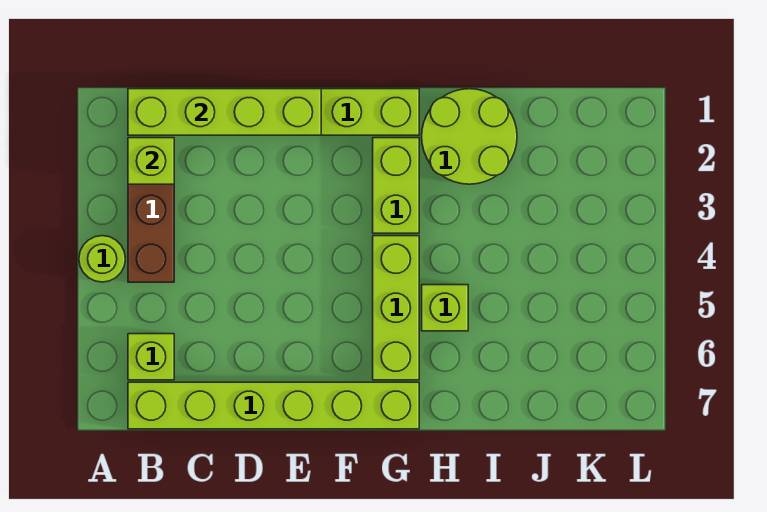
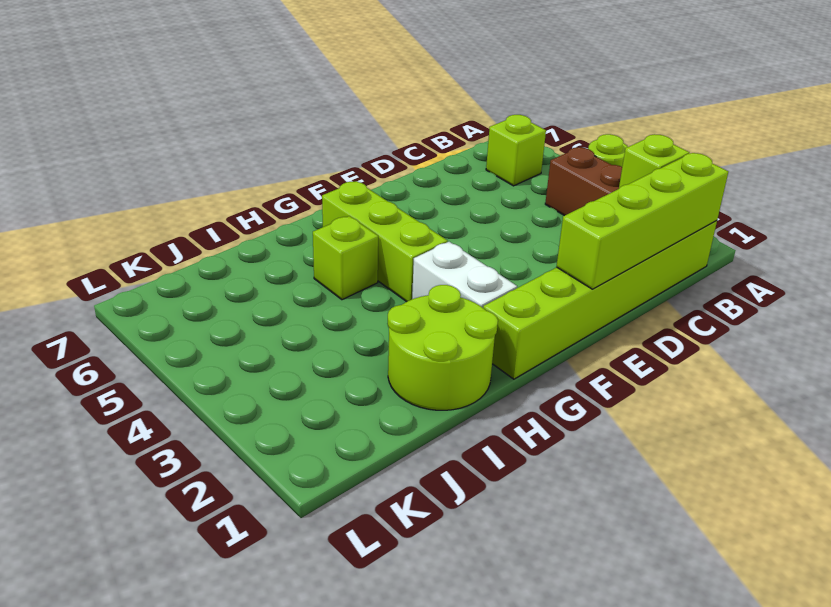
lime 1x6 brick [128,382,419,429] -> none
lime 1x2 brick [373,138,419,233] -> white 1x2 brick [412,242,517,308]

